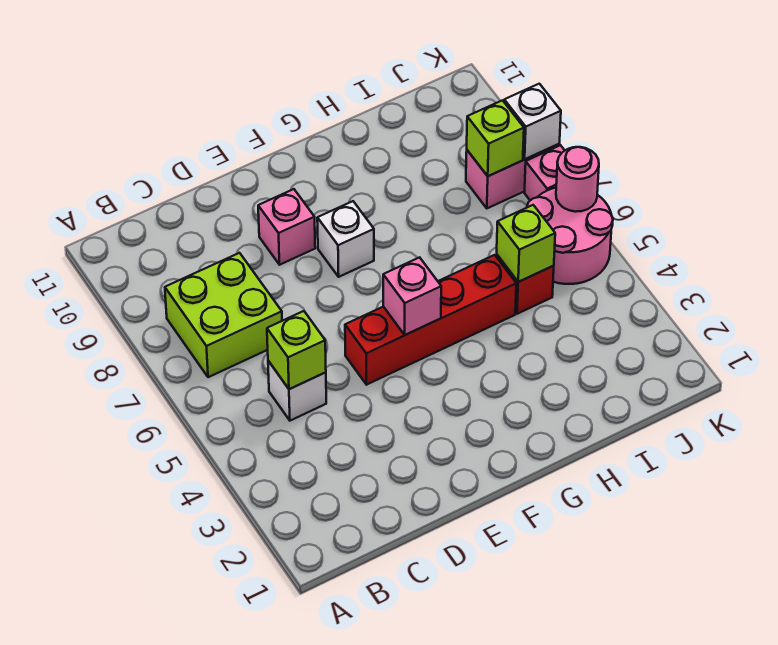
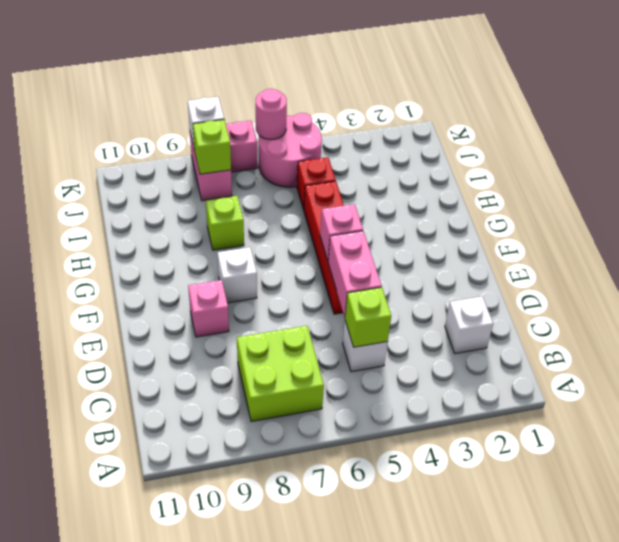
none -> white 1x1 brick [445,296,493,354]
none -> pink 1x2 brick [328,231,382,317]
lime 1x1 brick [497,205,555,282] -> lime 1x1 brick moved to [206,196,244,250]

